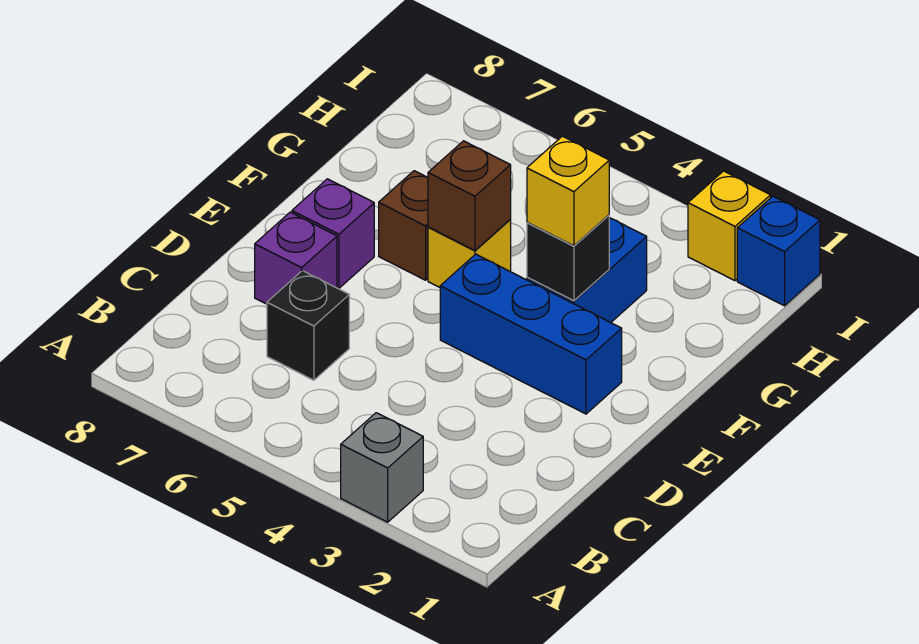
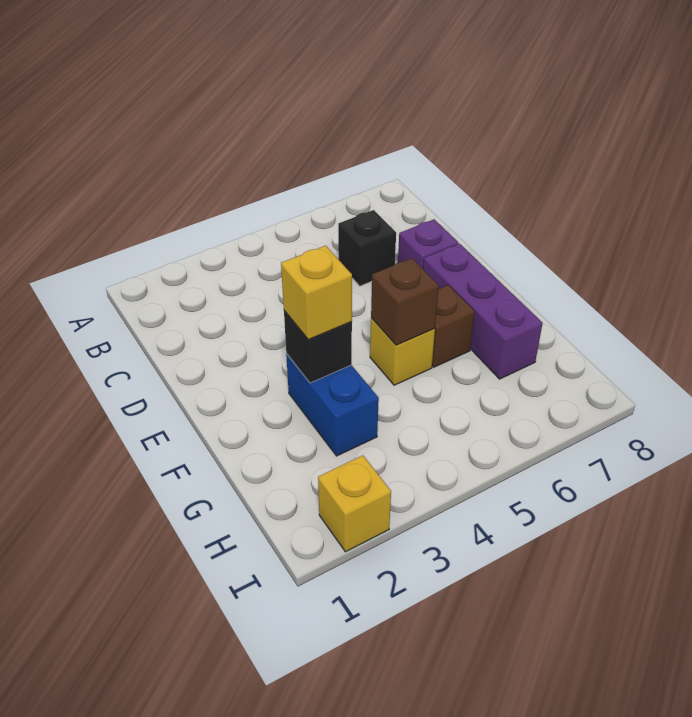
grey 1x1 brick [341,413,423,522] -> none
blue 1x3 brick [440,254,622,414] -> none
purple 1x1 brick [292,179,374,288] -> purple 1x3 brick [423,244,543,379]
blue 1x1 brick [737,196,820,306] -> none

